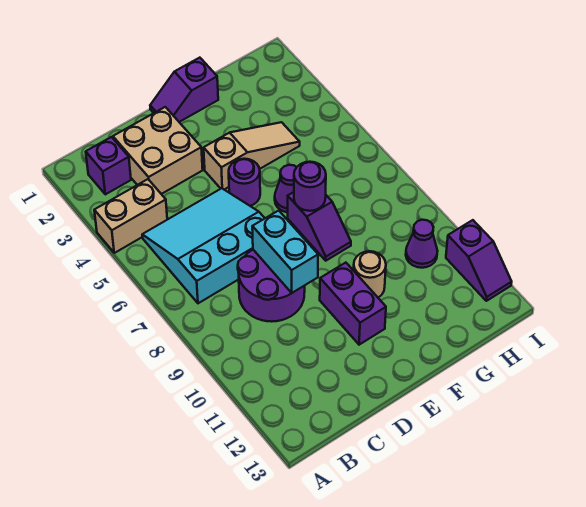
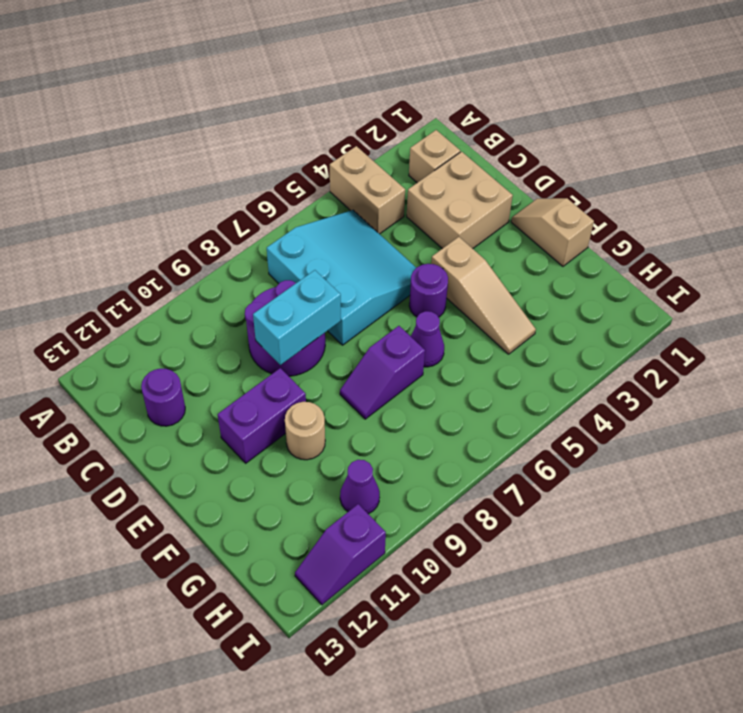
purple 1x1 brick [86,137,131,194] -> tan 1x1 brick [409,130,460,183]
purple 1x2 slope [150,58,218,122] -> tan 1x2 slope [511,198,594,266]
purple 1x1 round brick [294,162,326,211] -> purple 1x1 round brick moved to [141,368,185,426]

